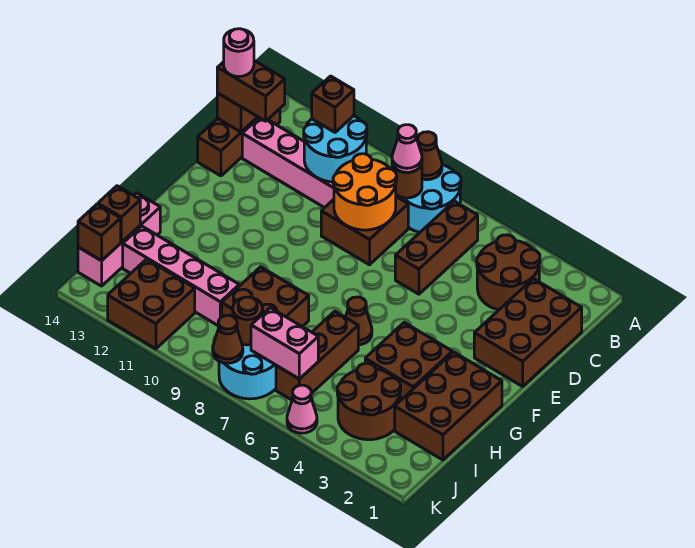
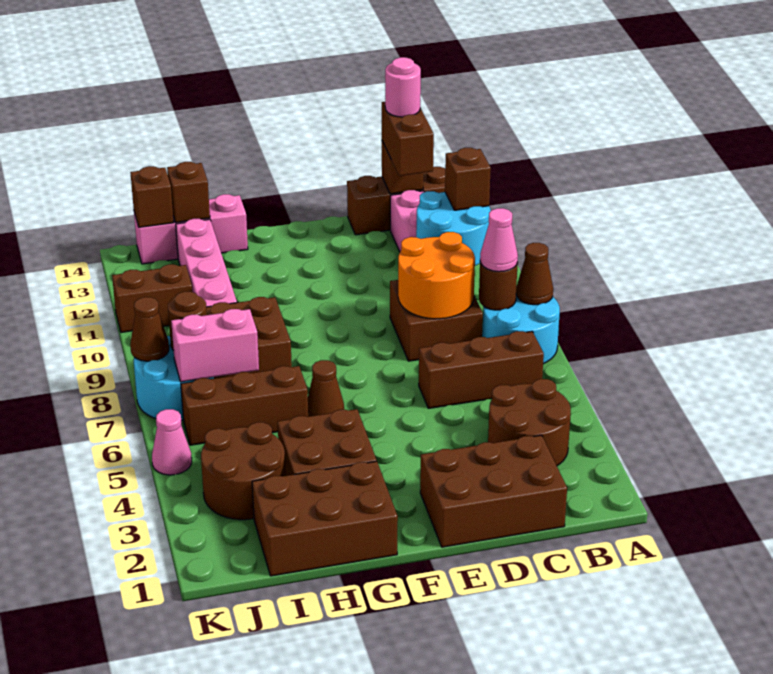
pink 1x2 brick [251,308,318,379] -> pink 1x2 brick turned to [171,309,259,382]
brown 2x2 brick [108,259,195,349] -> brown 1x2 brick [112,264,192,332]

